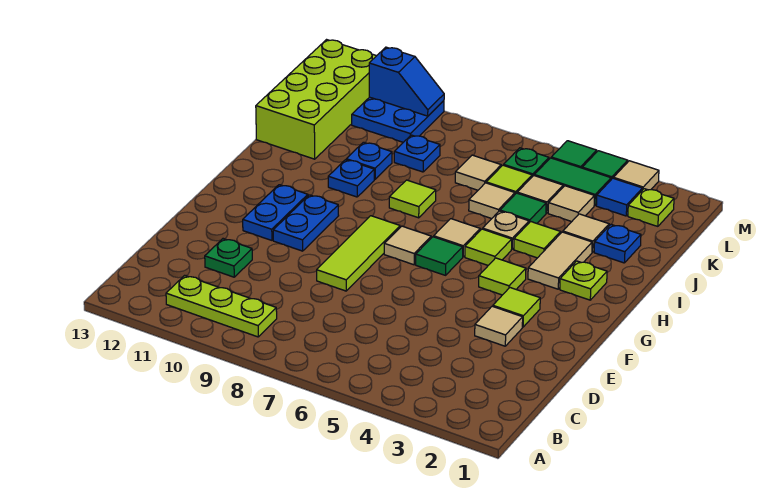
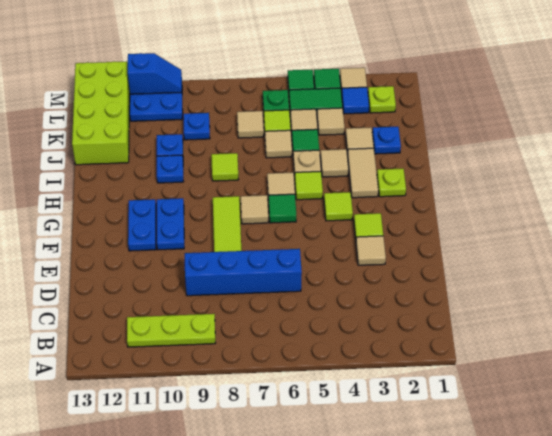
none -> blue 1x4 brick [185,249,302,296]
green 1x1 plate [205,239,252,277] -> none
lime 1x1 tile [514,221,561,258] -> tan 1x1 tile [320,149,349,177]

